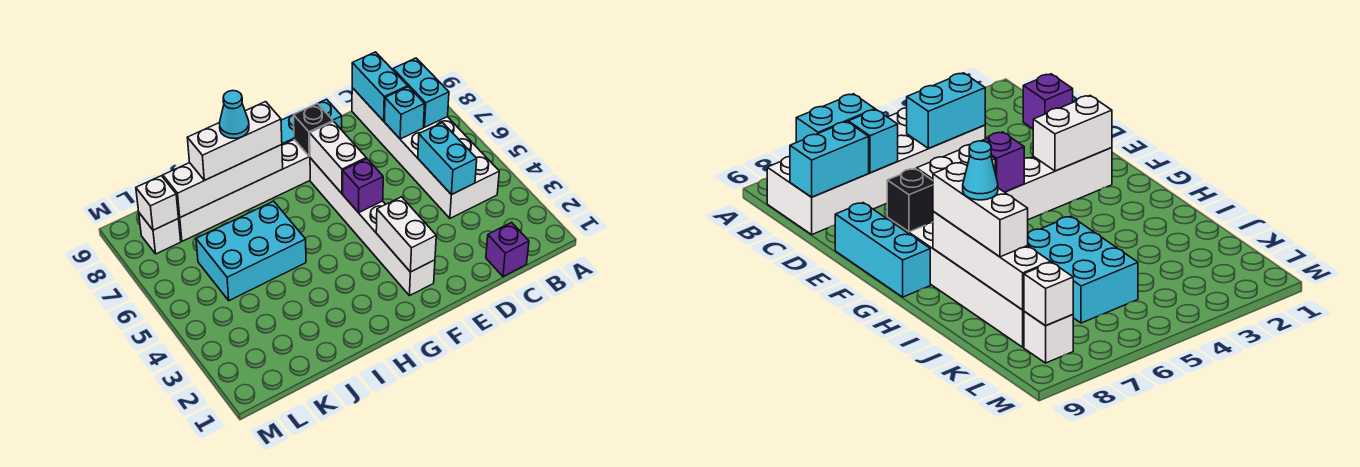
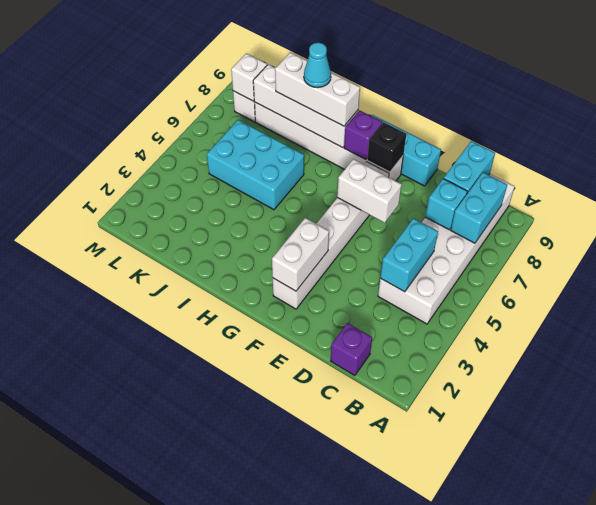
purple 1x1 brick [343,159,383,213] -> purple 1x1 brick moved to [344,110,382,160]
white 1x2 brick [310,122,366,193] -> white 1x2 brick turned to [337,159,402,223]

